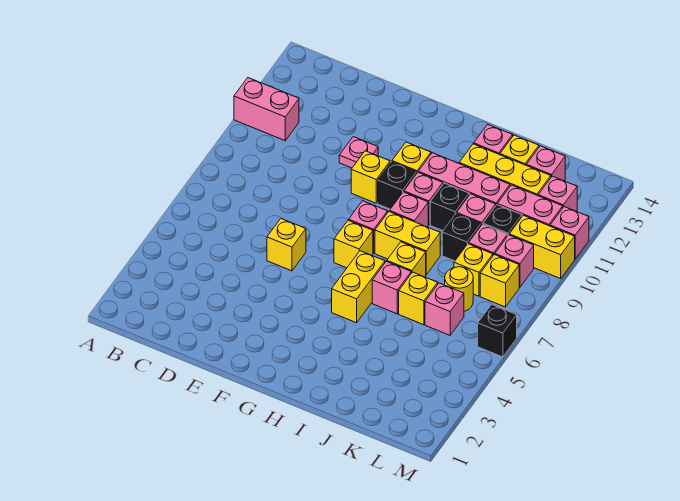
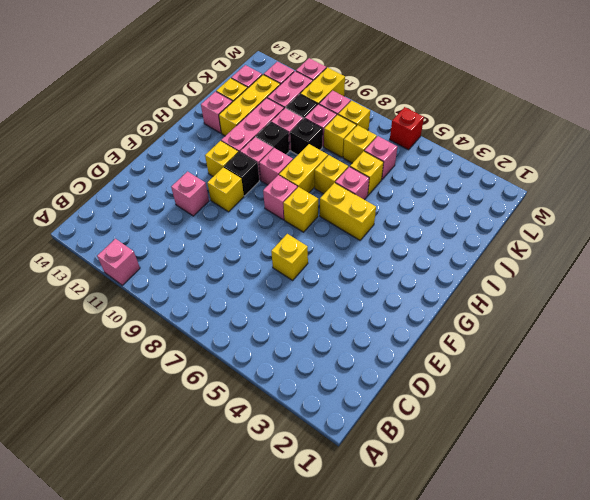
pink 1x2 brick [234,78,299,141] -> pink 1x1 brick [97,239,140,285]
pink 1x1 plate [339,137,378,168] -> pink 1x1 brick [171,172,209,216]
yellow 1x1 round brick [445,267,473,311] -> yellow 1x1 brick [343,125,377,163]
black 1x1 brick [478,305,517,357] -> red 1x1 brick [390,107,424,150]

